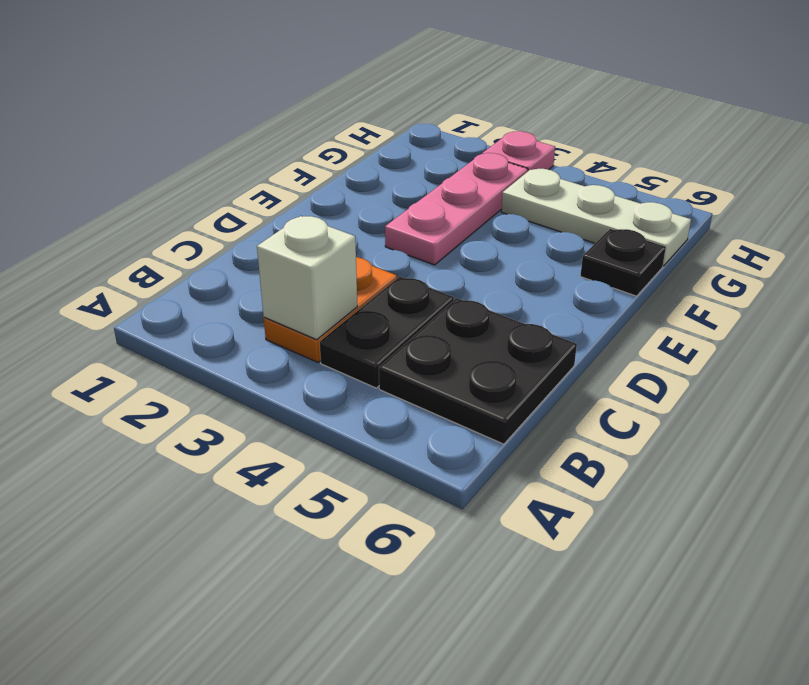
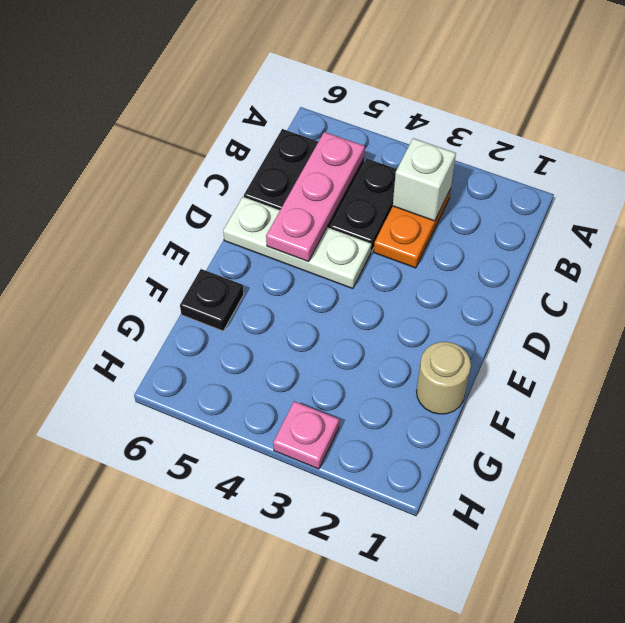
pink 1x3 plate [385,153,528,265] -> pink 1x3 plate moved to [266,132,365,262]
none -> tan 1x1 round brick [416,342,471,414]
white 1x3 plate [501,169,691,266] -> white 1x3 plate moved to [223,197,371,289]

